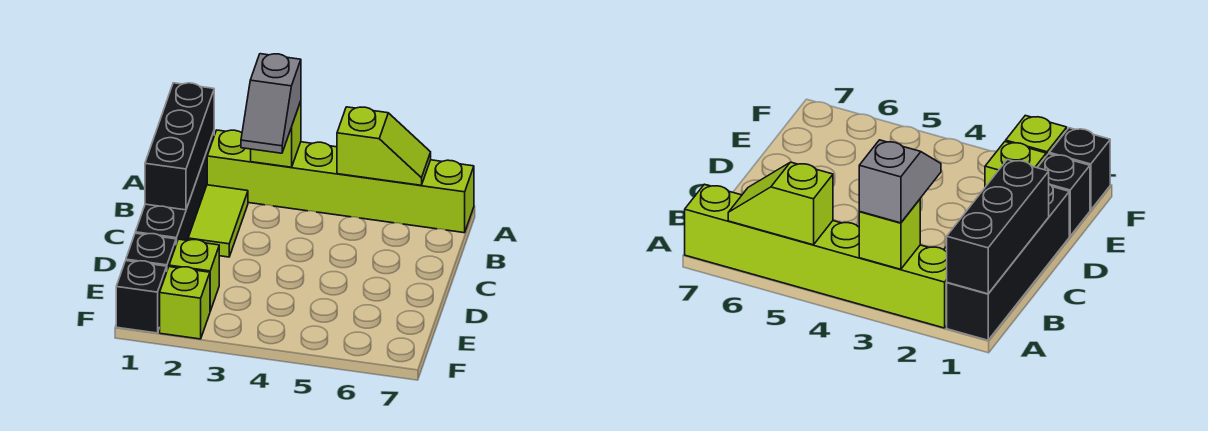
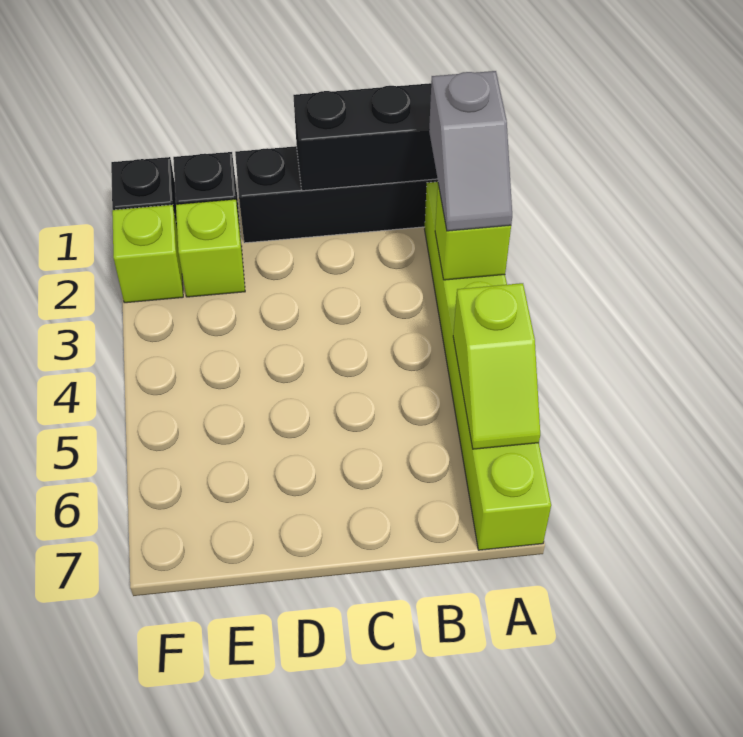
grey 1x2 slope [241,54,301,153] -> grey 1x2 slope turned to [429,71,512,231]
lime 1x2 tile [188,185,248,257] -> none

